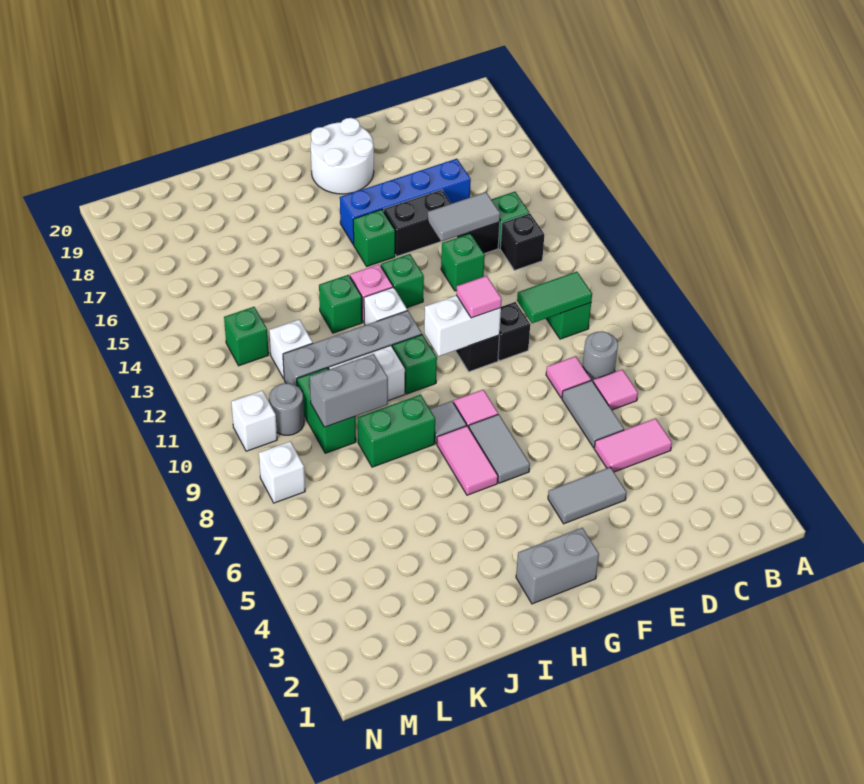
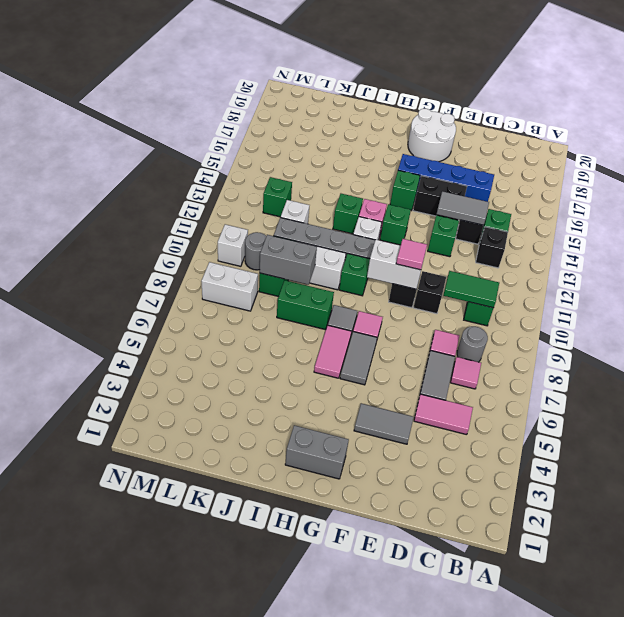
white 1x1 brick [259,442,305,503] -> white 1x2 brick [201,262,258,311]

